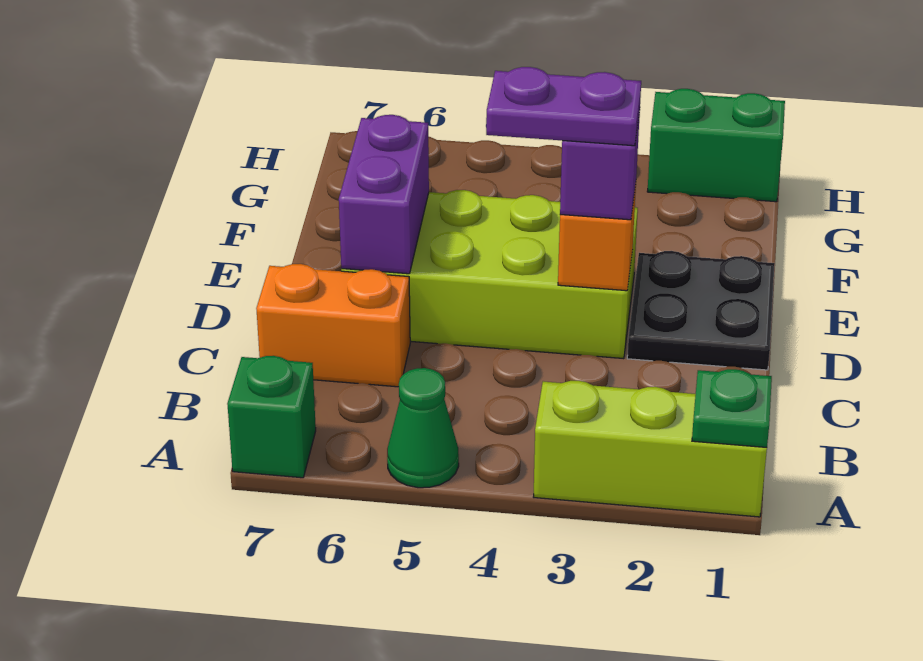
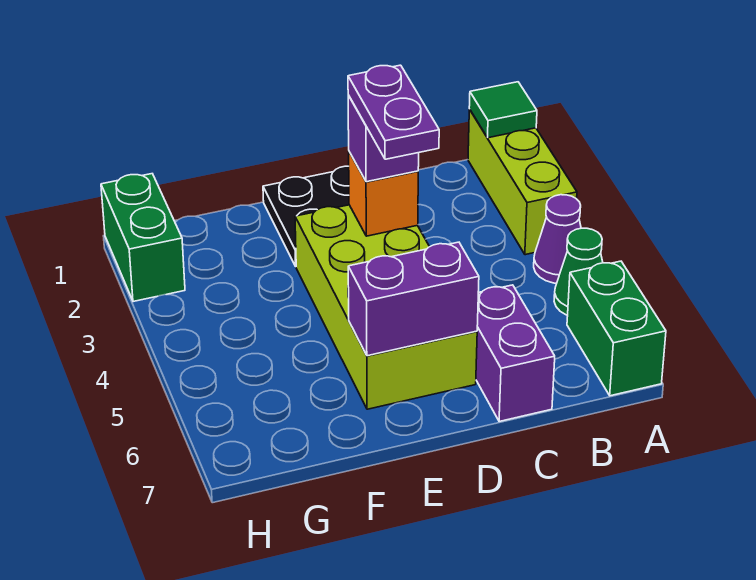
green 1x1 plate [692,369,772,447] -> green 1x1 tile [469,82,537,138]
none -> purple 1x1 cone [534,195,581,283]
green 1x1 brick [227,356,316,478] -> green 1x2 brick [567,261,666,396]
orange 1x2 brick [256,264,410,387] -> purple 1x2 brick [476,285,555,422]

